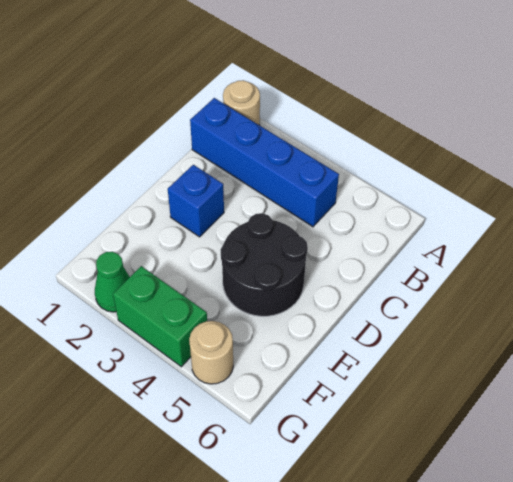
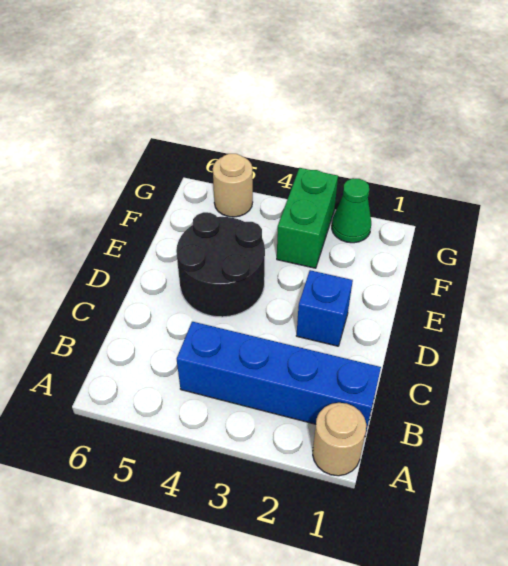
green 1x2 brick [113,266,207,367] -> green 1x2 brick turned to [277,168,338,268]

